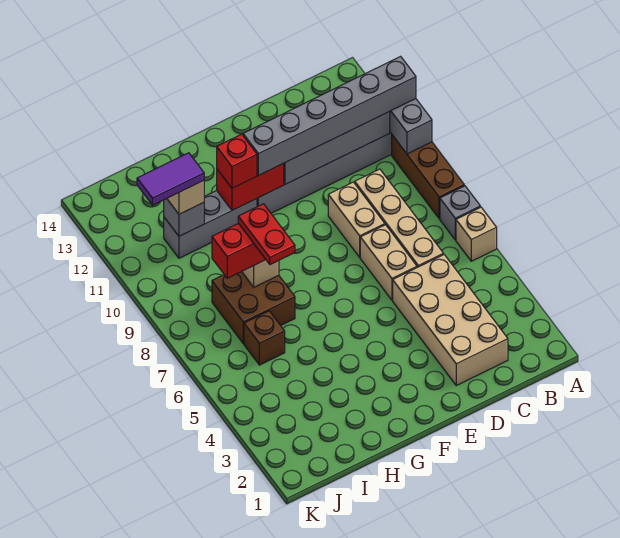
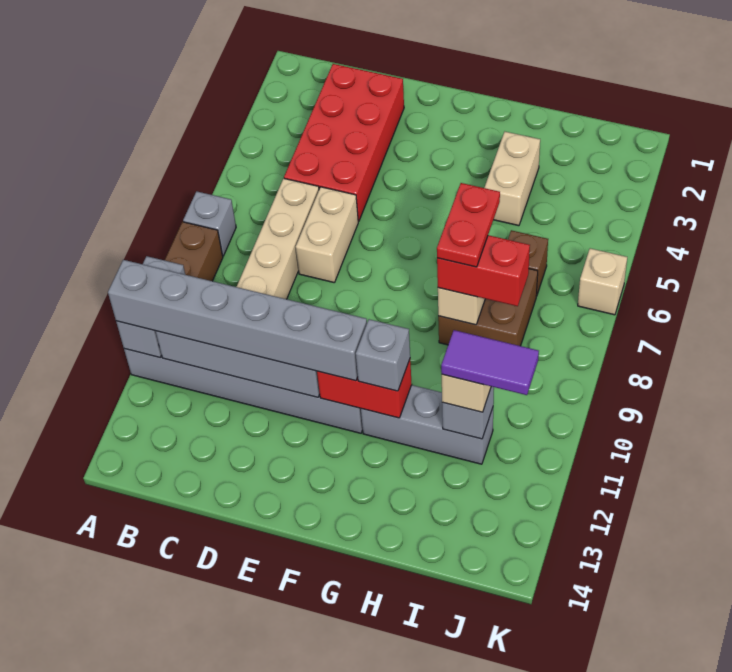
tan 1x1 brick [456,207,497,261] -> tan 1x1 brick moved to [578,248,627,315]
tan 2x4 brick [393,255,508,385] -> red 2x4 brick [284,64,404,221]
tan 1x2 brick [328,182,385,257] -> tan 1x2 brick moved to [484,132,540,226]
red 1x1 brick [217,134,257,188] -> grey 1x1 brick [356,319,410,391]

